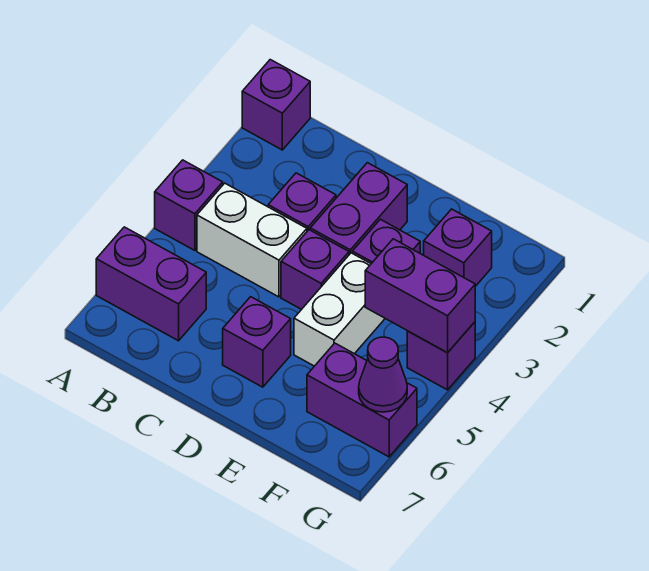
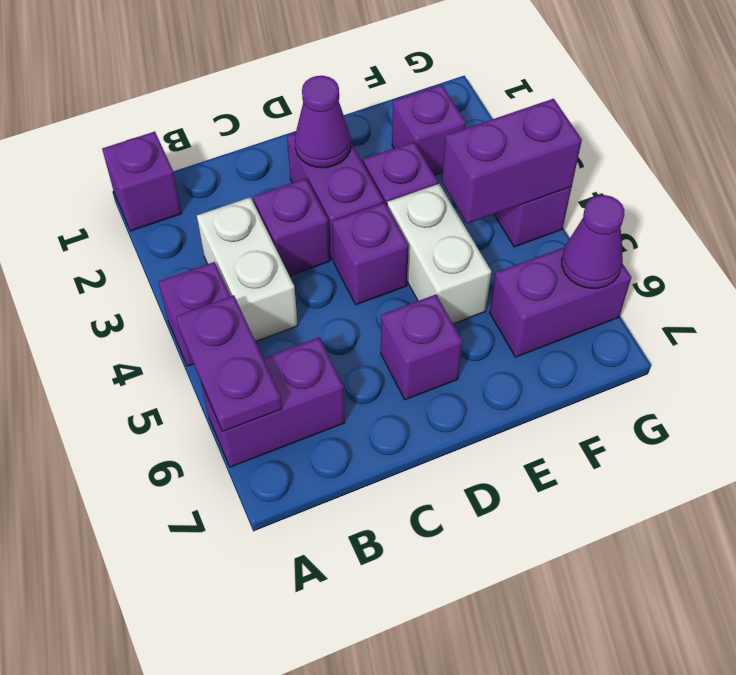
none -> purple 1x2 plate [176,295,282,432]
white 1x2 brick [197,183,307,297] -> white 1x2 brick turned to [197,197,298,341]
none -> purple 1x1 cone [295,76,351,168]

